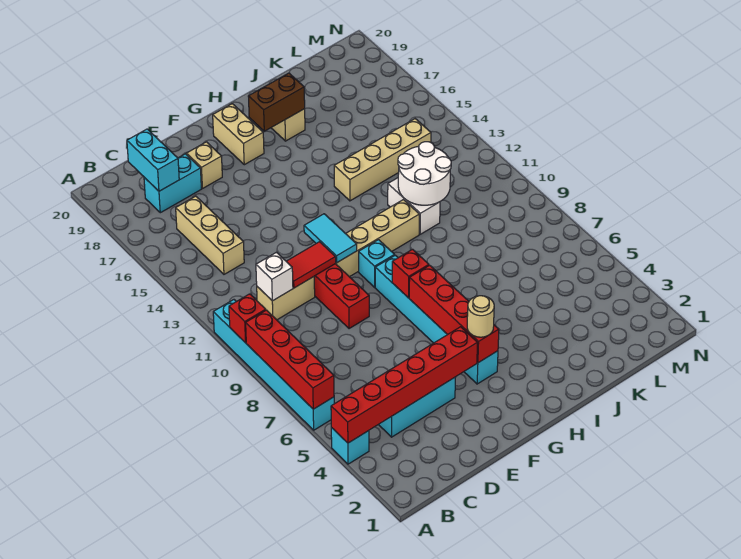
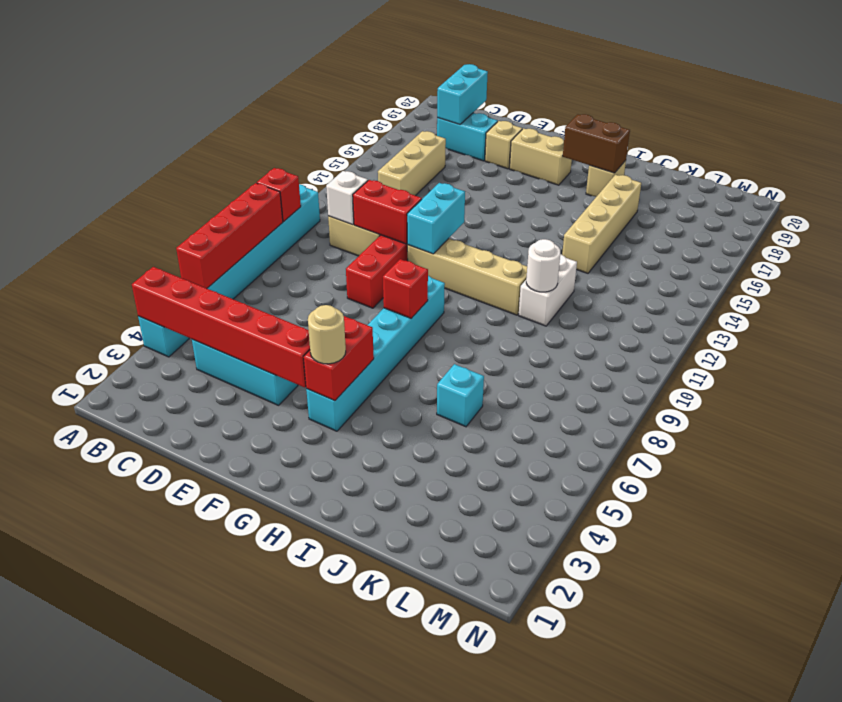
red 1x2 tile [286,242,336,288] -> red 1x2 brick [353,180,422,244]
cyan 1x2 tile [304,214,357,263] -> cyan 1x2 brick [407,183,465,254]
red 1x4 brick [409,265,499,363] -> red 1x2 brick [304,316,374,401]
cyan 1x1 brick [359,240,395,287] -> cyan 1x1 brick moved to [437,364,484,427]
tan 1x2 brick [213,104,264,165] -> tan 1x2 brick turned to [510,128,572,185]
tan 1x4 brick [334,119,431,201] -> tan 1x4 brick turned to [562,175,641,273]
white 2x2 round brick [398,142,451,205] -> white 1x1 round brick [526,239,560,292]

